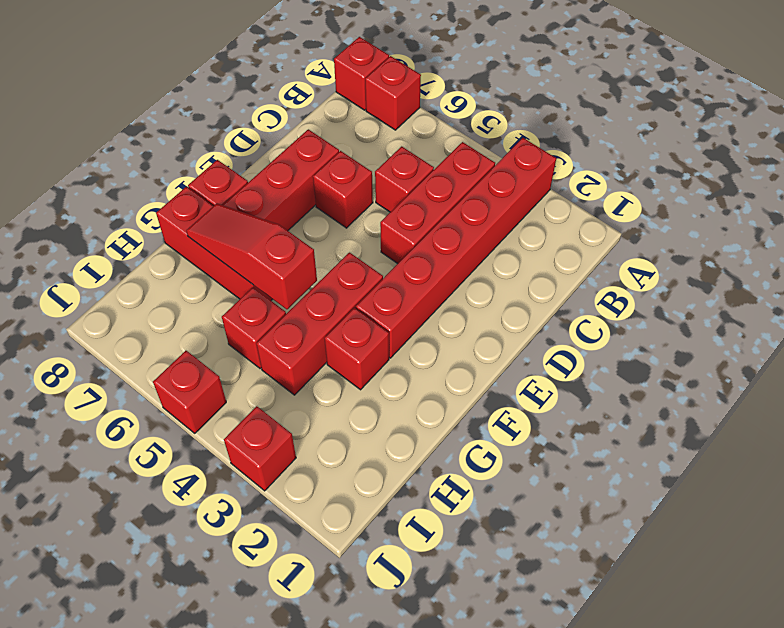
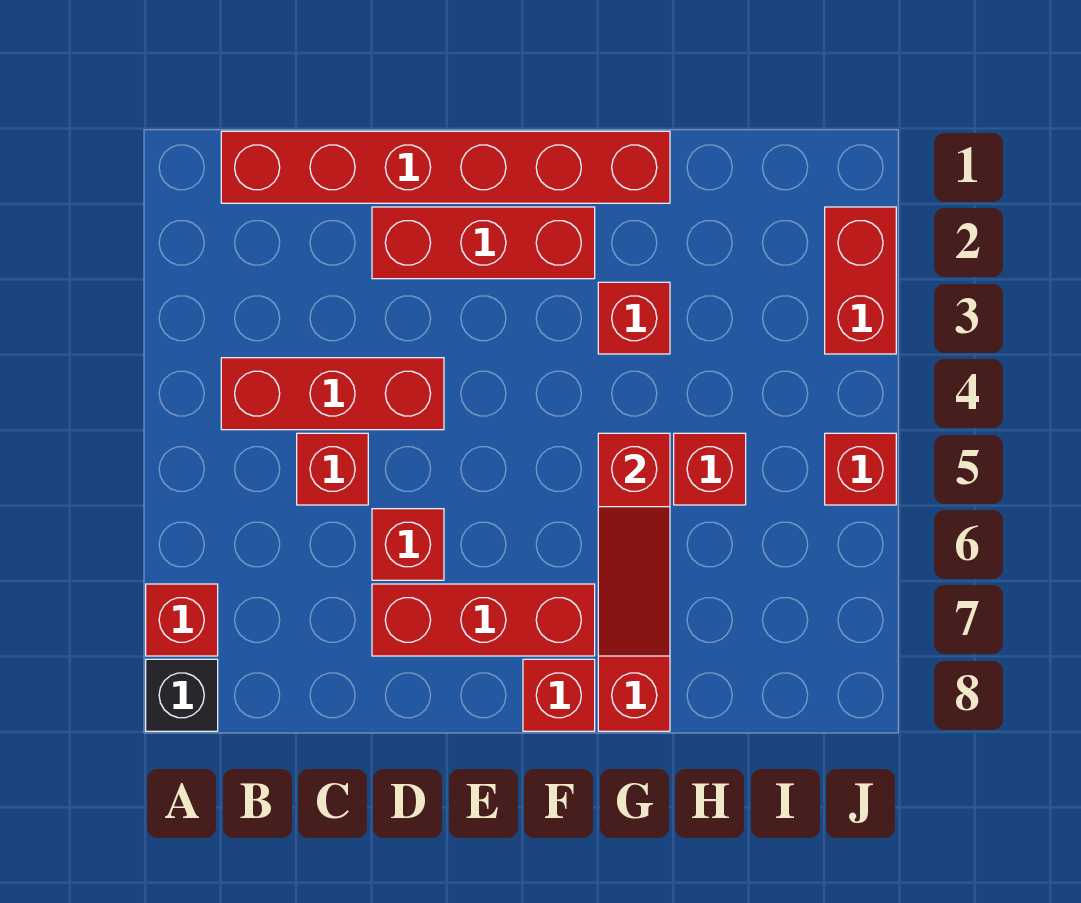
red 1x6 brick [356,138,556,358] -> red 1x6 brick moved to [221,131,670,203]
red 1x1 brick [334,37,389,110] -> black 1x1 brick [146,659,218,731]
red 1x3 brick [256,253,383,395] -> red 1x3 brick moved to [372,207,595,279]
red 1x1 brick [224,406,296,491] -> red 1x2 brick [825,207,896,354]

